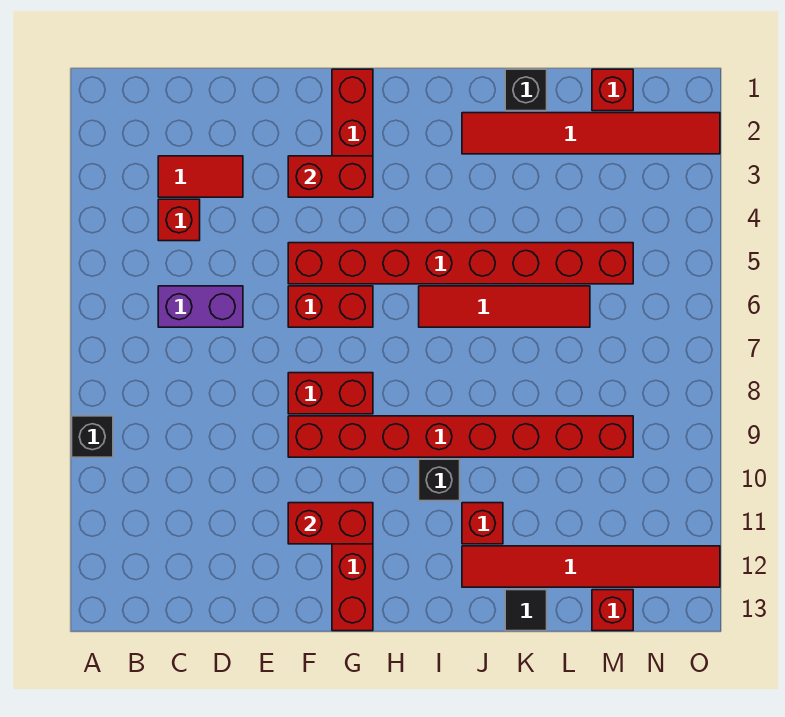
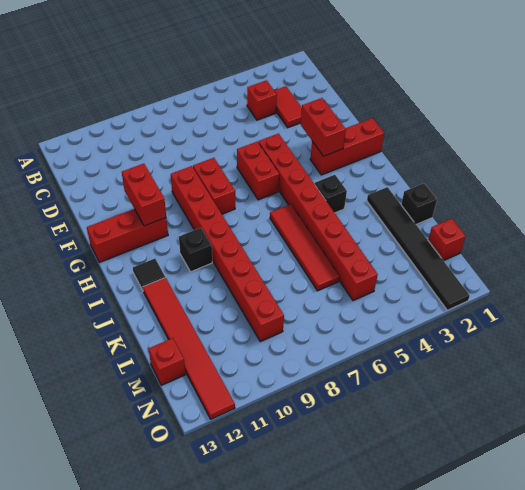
black 1x1 brick [72,416,113,457] -> black 1x1 brick moved to [315,175,347,213]
purple 1x2 brick [158,286,243,327] -> none
red 1x6 tile [462,113,720,154] -> black 1x6 tile [367,187,470,310]
red 1x1 brick [462,503,503,544] -> none
black 1x1 tile [505,590,547,631] -> black 1x1 tile moved to [133,259,165,290]

